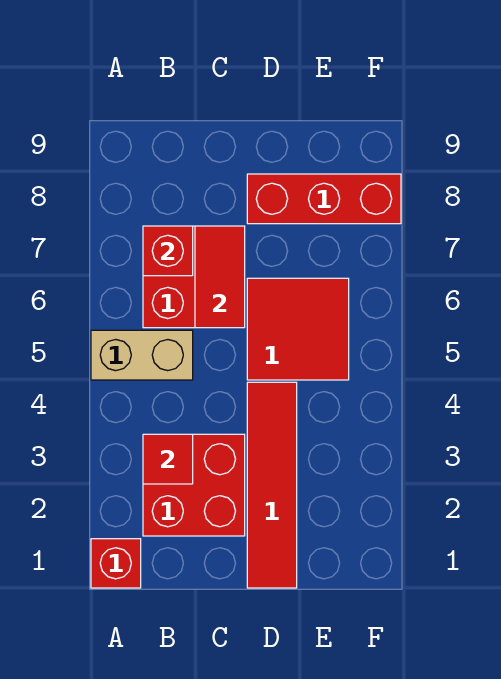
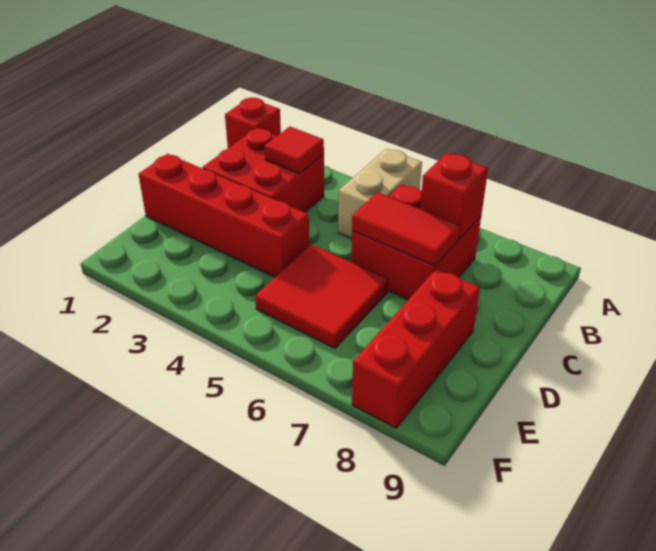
red 1x4 tile [247,382,297,588] -> red 1x4 brick [139,154,309,277]

